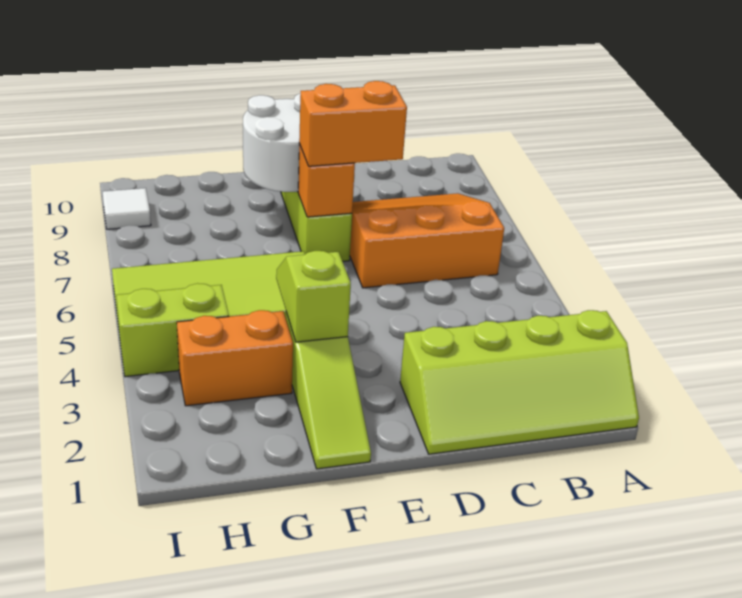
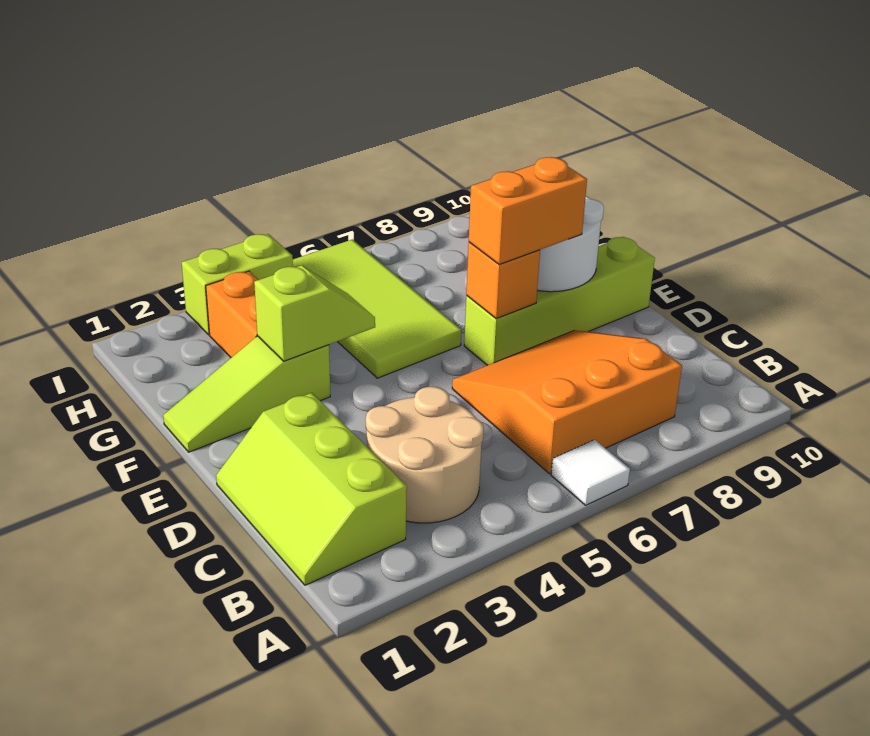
lime 2x4 slope [400,310,639,454] -> lime 2x3 slope [216,393,407,585]
none -> tan 2x2 round brick [366,387,484,523]
orange 3x3 slope [350,193,504,288] -> orange 3x3 slope turned to [452,330,682,474]
orange 1x2 brick [299,81,407,166] -> orange 1x2 brick turned to [469,157,587,265]
lime 1x2 brick [116,283,229,377] -> lime 1x2 brick turned to [182,234,293,335]
white 1x1 tile [102,188,151,229] -> white 1x1 tile moved to [551,440,630,505]

